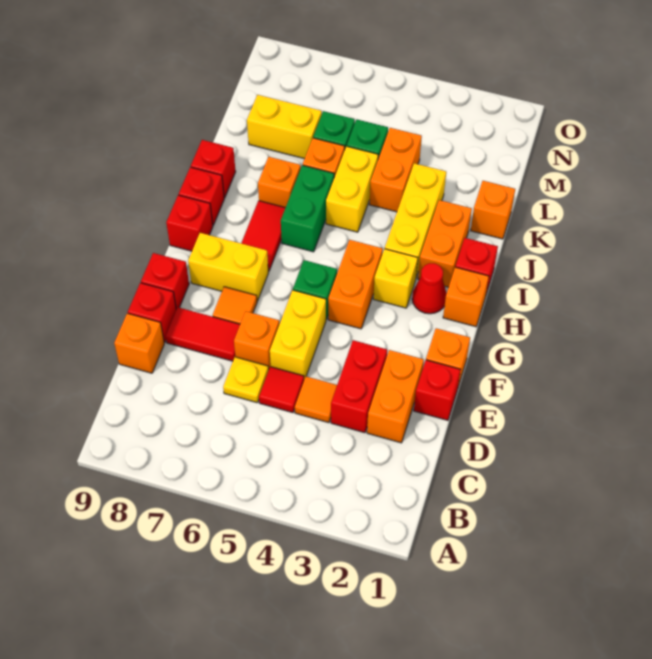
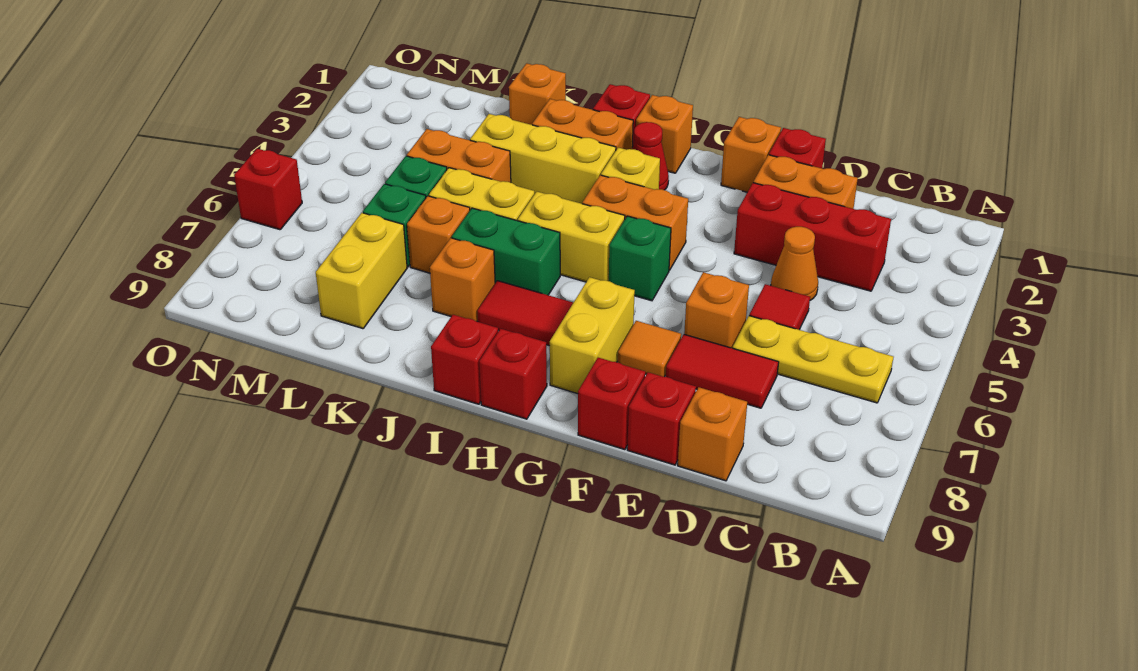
red 1x2 brick [331,340,387,433] -> red 1x3 brick [734,183,891,291]
orange 1x1 tile [295,376,337,423] -> orange 1x1 cone [771,227,818,300]
yellow 1x1 plate [223,357,269,403] -> yellow 1x3 plate [733,316,893,403]
yellow 1x2 brick [270,290,326,379] -> yellow 1x2 brick moved to [518,192,625,282]
red 1x2 tile [166,307,240,361] -> red 1x2 tile turned to [666,335,779,408]
red 1x1 brick [191,140,236,198] -> red 1x1 brick moved to [234,149,302,230]

